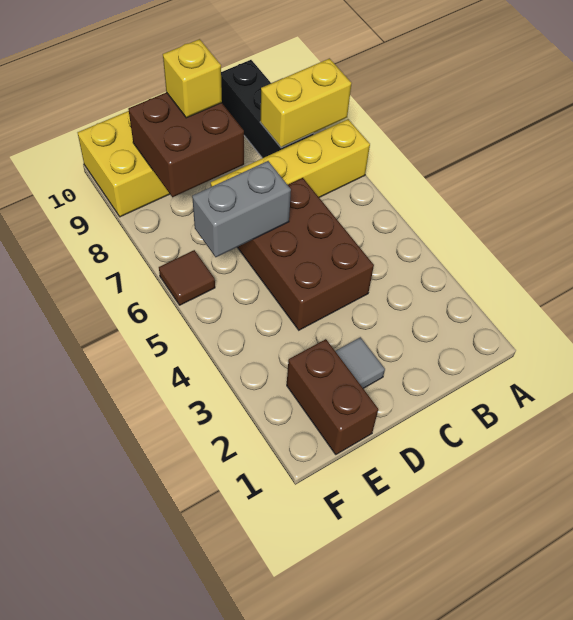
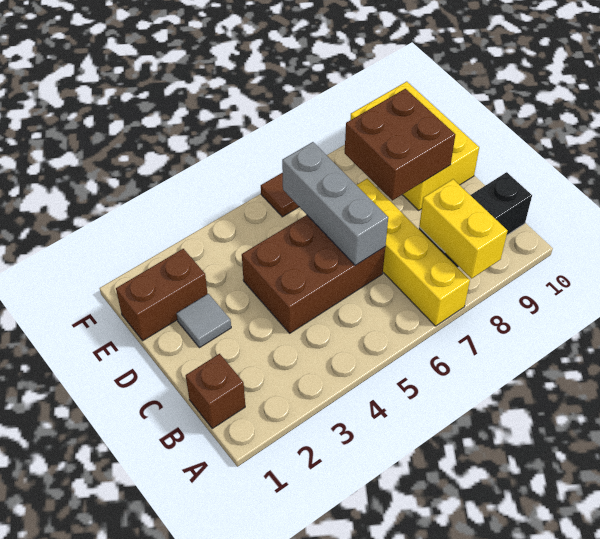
none -> brown 1x1 brick [186,354,245,428]
grey 1x2 brick [192,161,291,257] -> grey 1x3 brick [282,142,388,265]
yellow 1x1 brick [163,39,222,118] -> none

